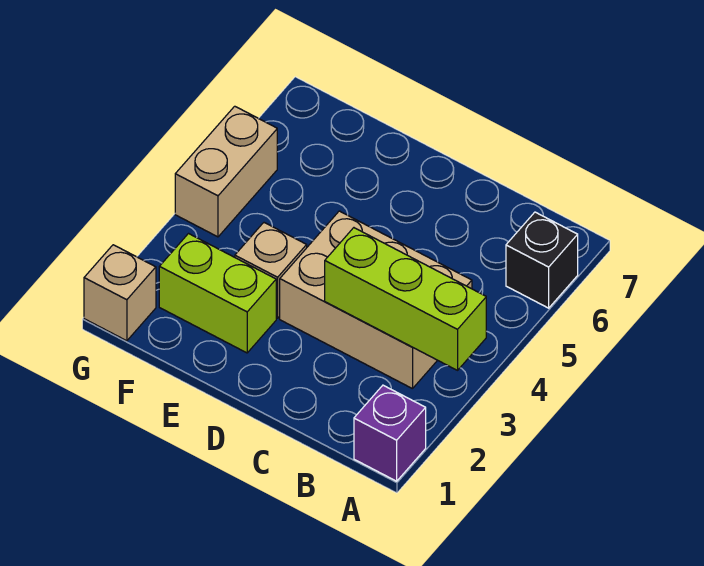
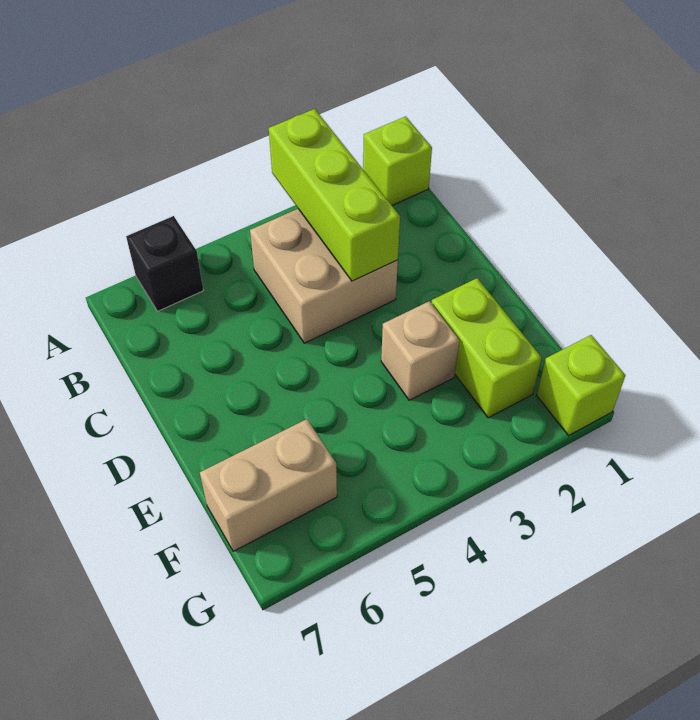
purple 1x1 brick [354,385,426,481] -> lime 1x1 brick [363,116,432,205]
tan 2x3 brick [280,211,472,389] -> tan 2x2 brick [250,209,398,343]
tan 1x1 brick [84,245,156,341] -> lime 1x1 brick [537,335,625,435]
tan 1x2 brick [175,106,277,237] -> tan 1x2 brick moved to [200,419,337,551]

